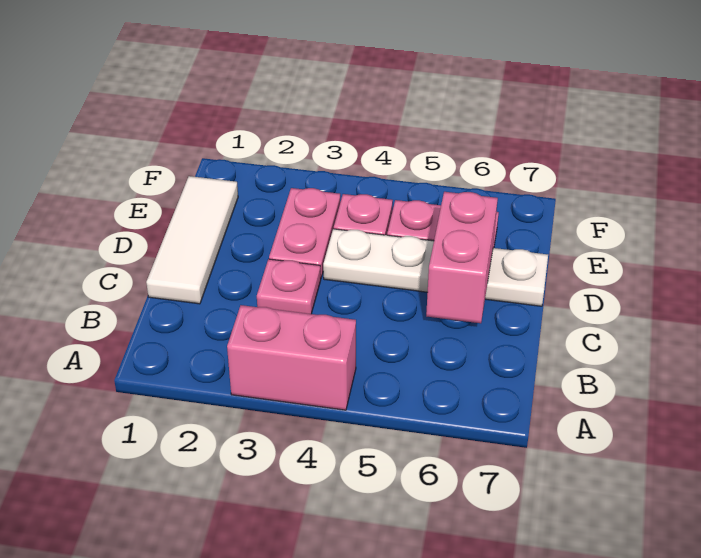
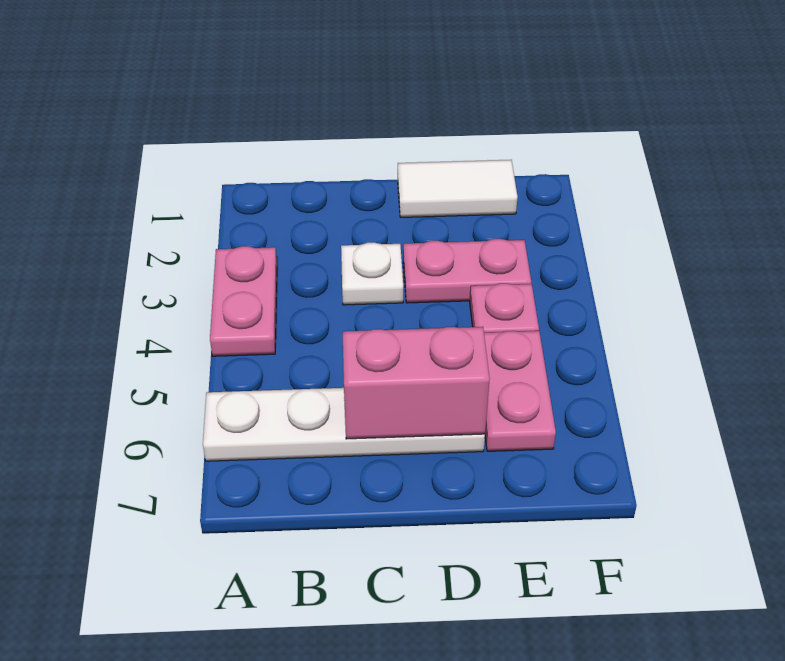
pink 1x2 brick [227,305,356,410] -> pink 1x2 plate [210,246,277,356]
white 1x3 tile [146,176,238,304] -> white 1x2 tile [398,160,518,217]
pink 1x1 plate [257,259,321,314] -> white 1x1 plate [341,242,403,305]
white 1x4 plate [323,229,548,306] -> white 1x4 plate turned to [203,388,485,461]

